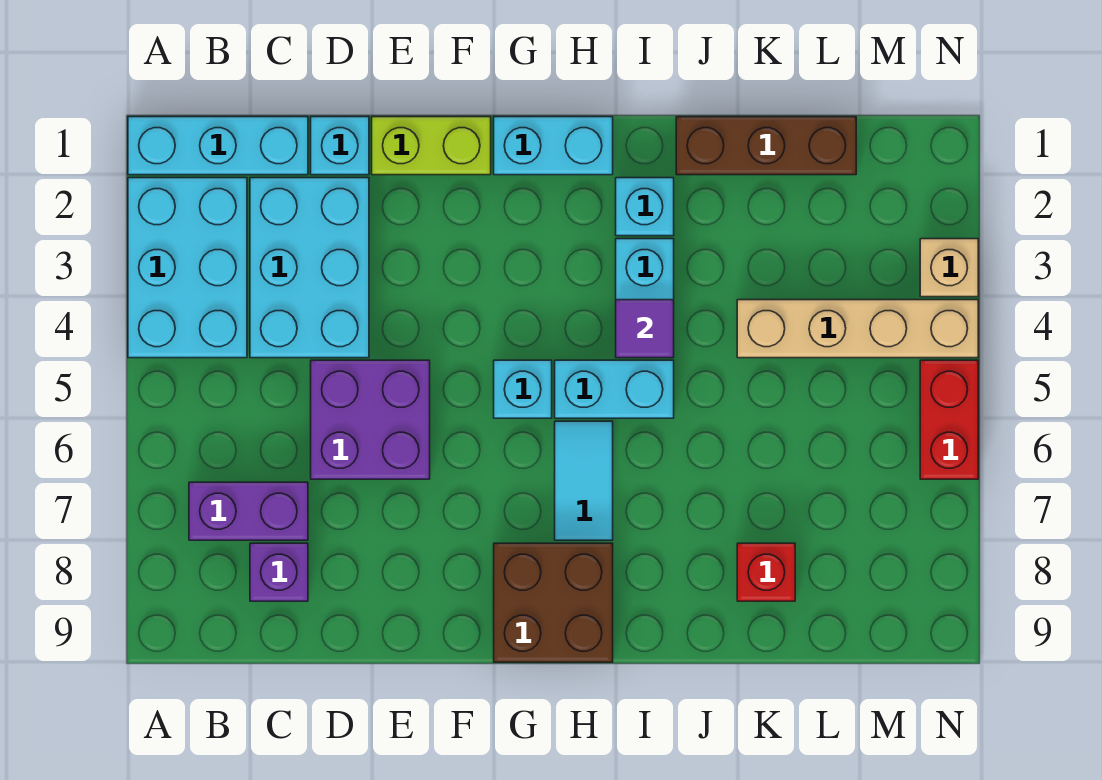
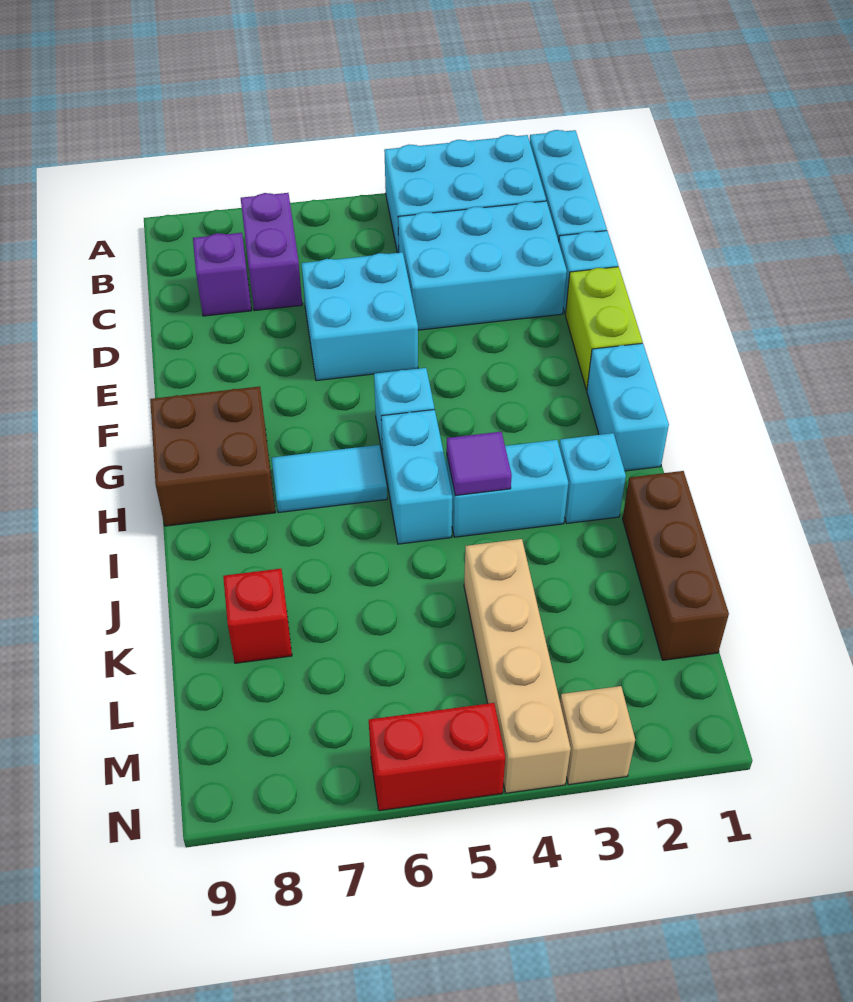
purple 2x2 brick [311,360,430,479] -> cyan 2x2 brick [301,252,418,381]

